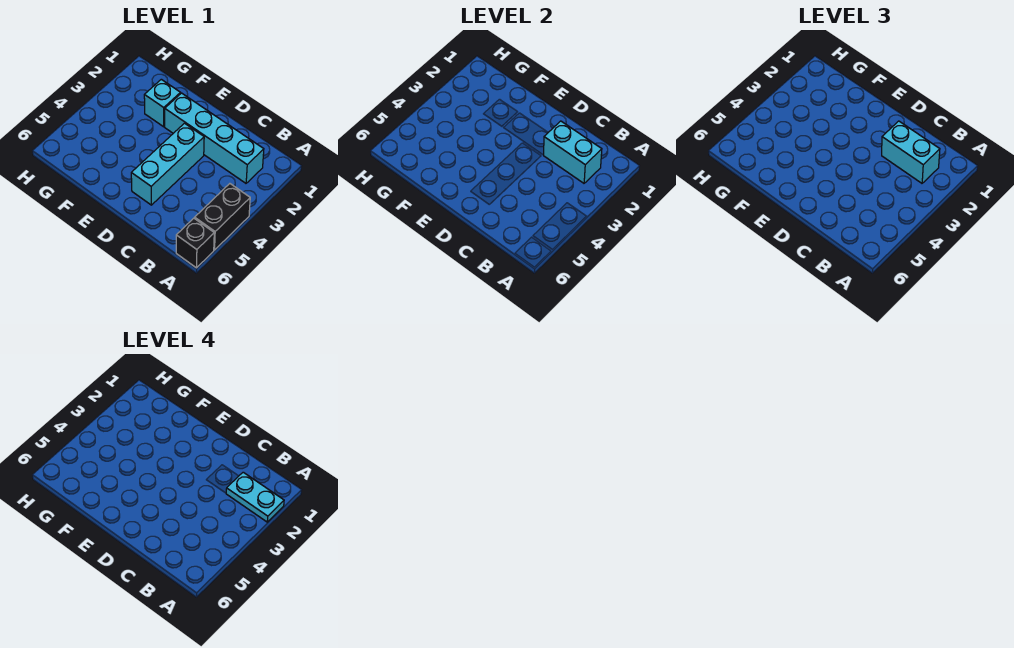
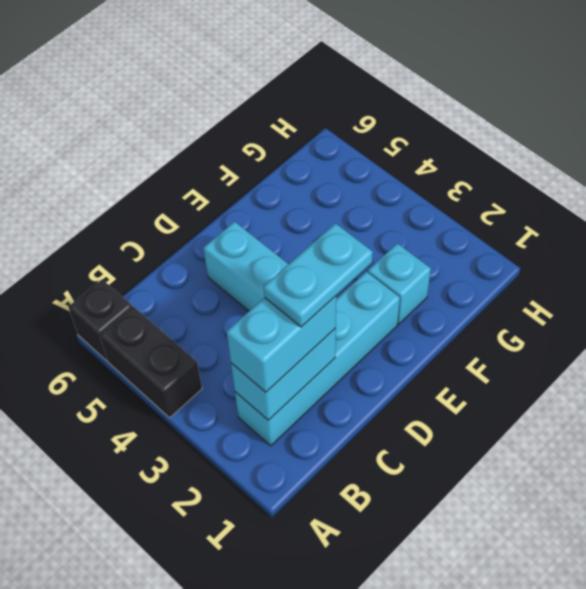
cyan 1x2 plate [226,472,284,522] -> cyan 1x2 plate moved to [264,223,373,327]

